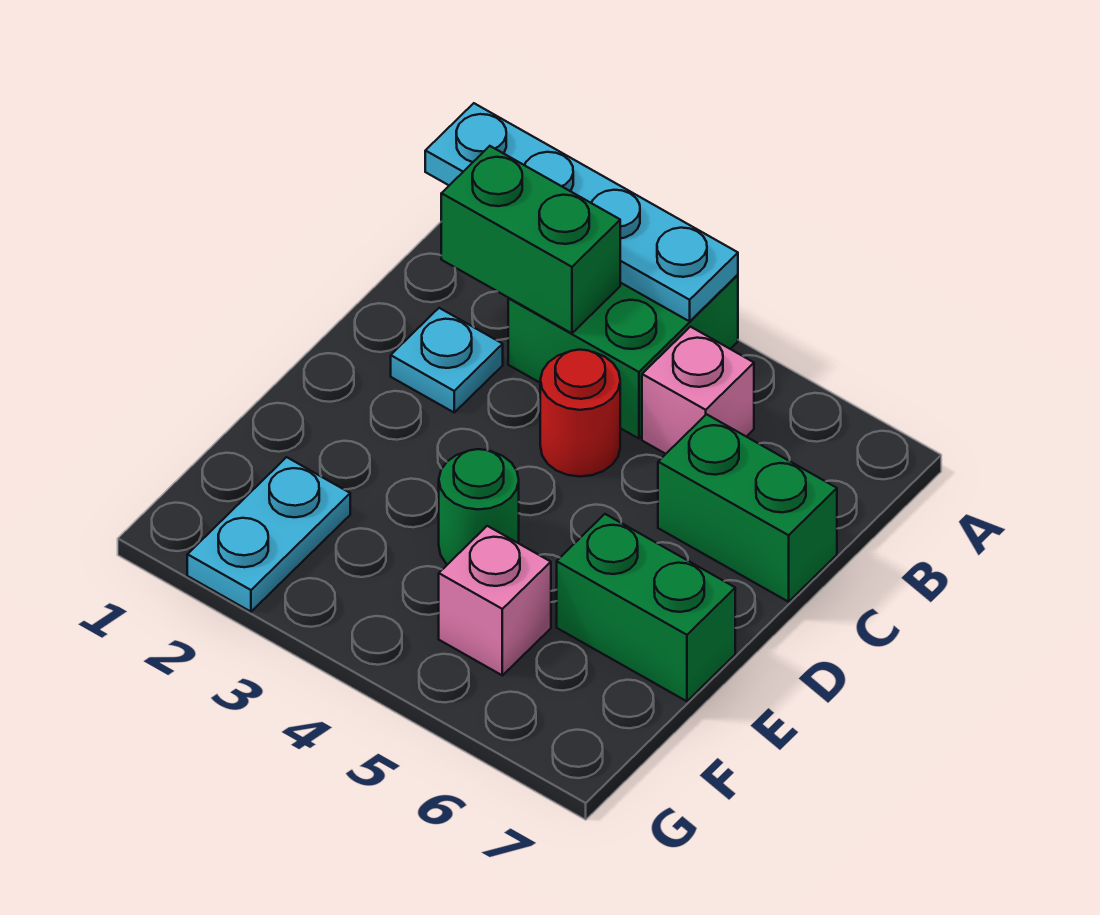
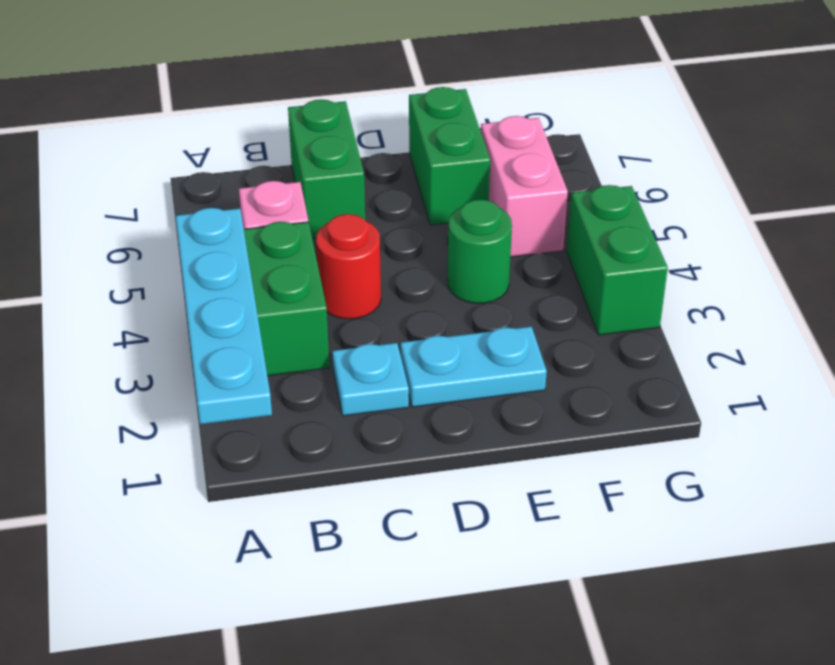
green 1x2 brick [441,146,620,333] -> green 1x2 brick moved to [567,185,668,335]
cyan 1x2 plate [187,457,350,612] -> cyan 1x2 plate moved to [401,327,547,407]
pink 1x1 brick [439,526,551,675] -> pink 1x2 brick [481,116,568,257]

